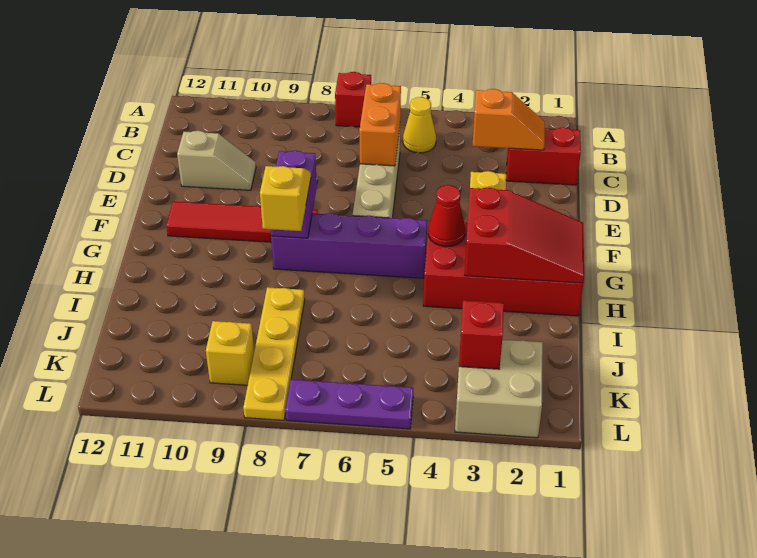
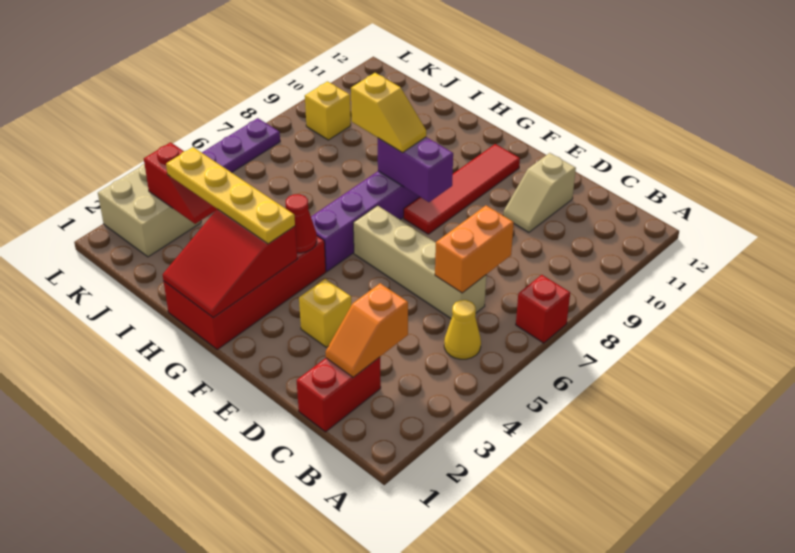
orange 1x2 brick [359,83,401,166] -> orange 1x2 brick turned to [435,206,514,293]
yellow 1x4 plate [243,287,305,420] -> yellow 1x4 plate moved to [166,147,295,244]

